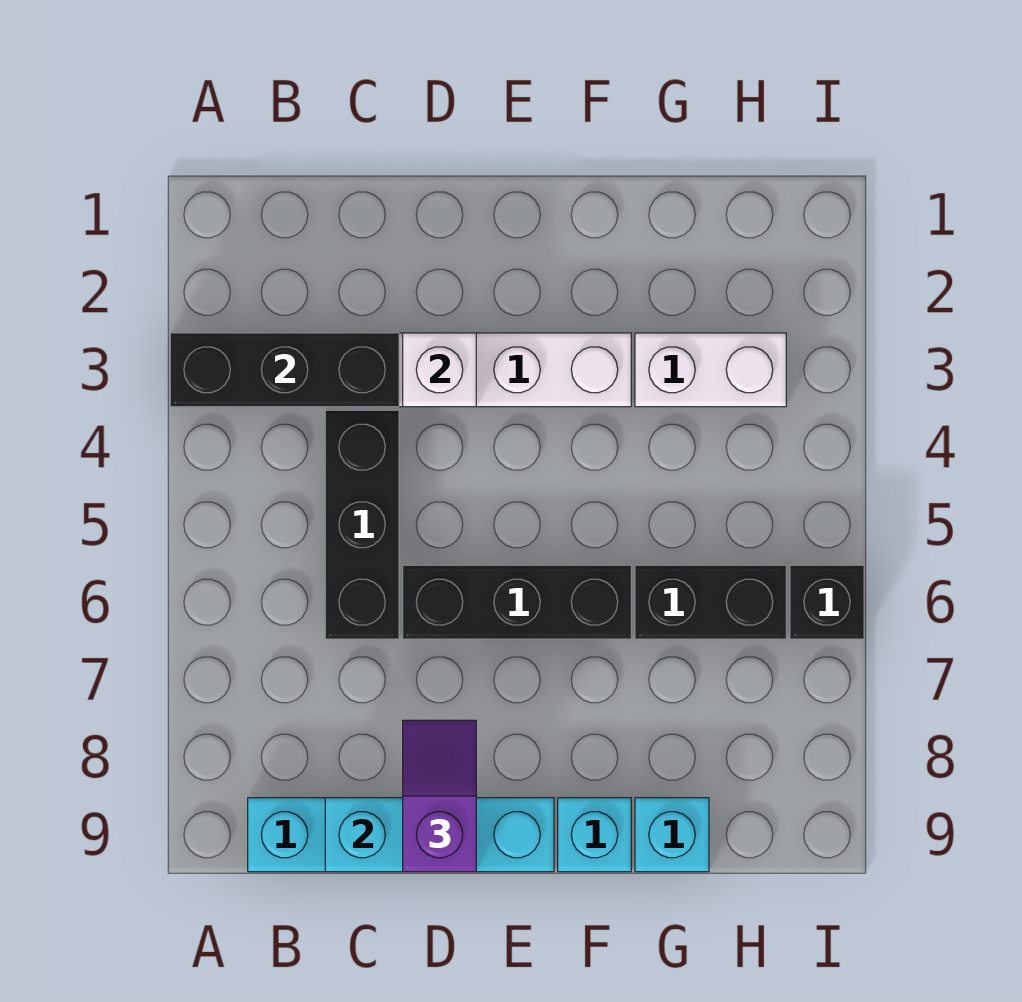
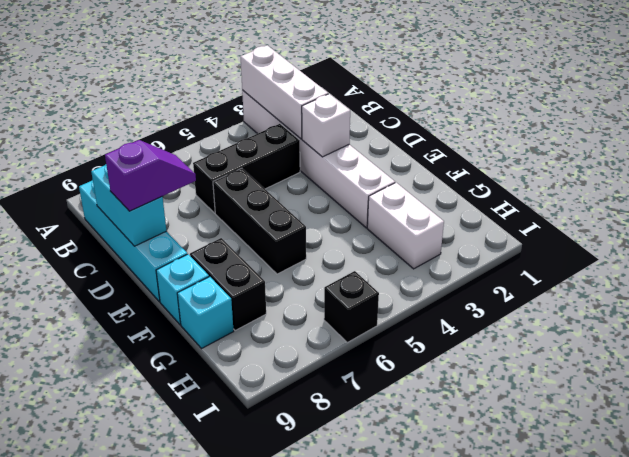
black 1x3 brick [170,333,399,407] -> white 1x3 brick [241,45,328,139]
black 1x2 brick [635,565,786,639] -> black 1x2 brick moved to [190,238,266,330]

